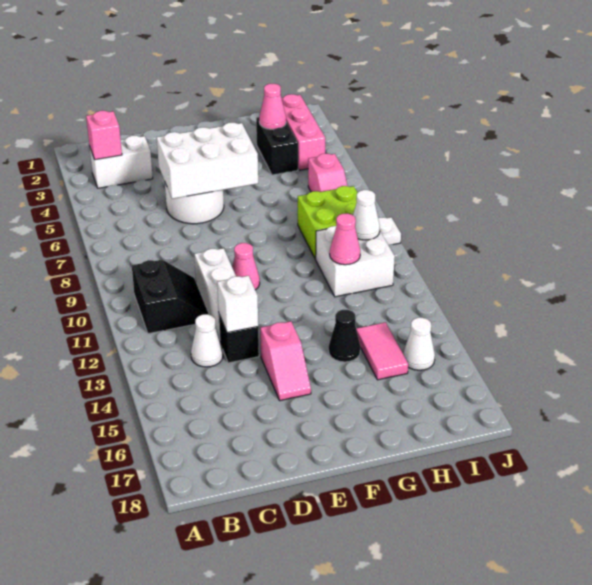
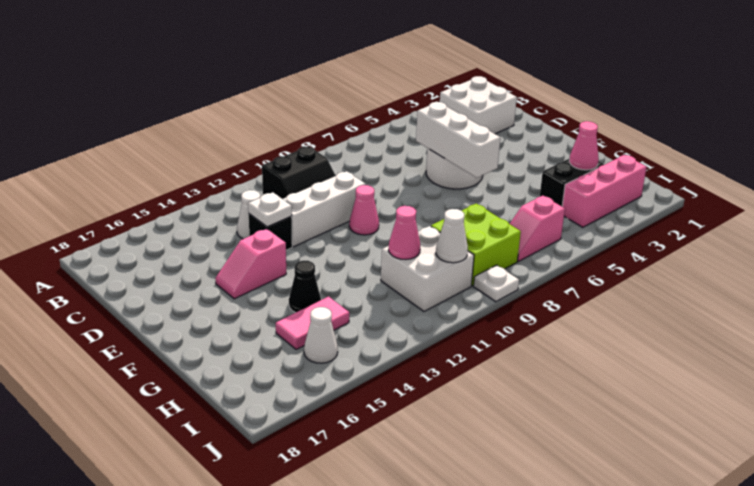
white 1x2 brick [90,136,153,188] -> white 2x2 brick [440,76,517,134]
pink 1x1 brick [86,111,122,160] -> none
white 2x3 brick [157,123,258,199] -> white 1x3 brick [416,102,500,178]
white 1x1 brick [217,276,258,333] -> white 1x1 plate [248,192,292,227]

